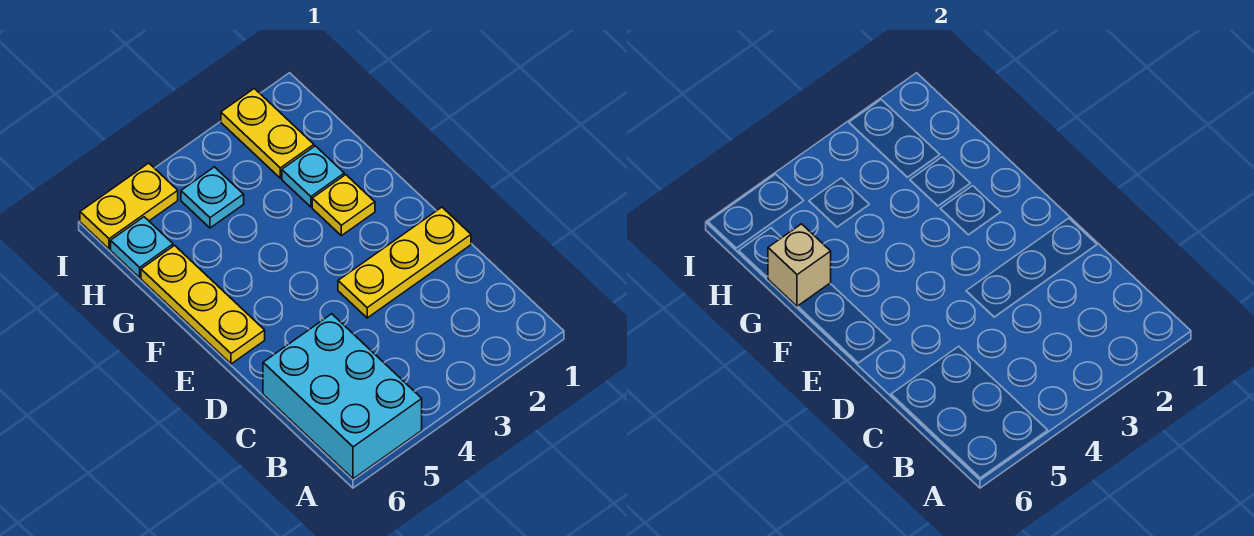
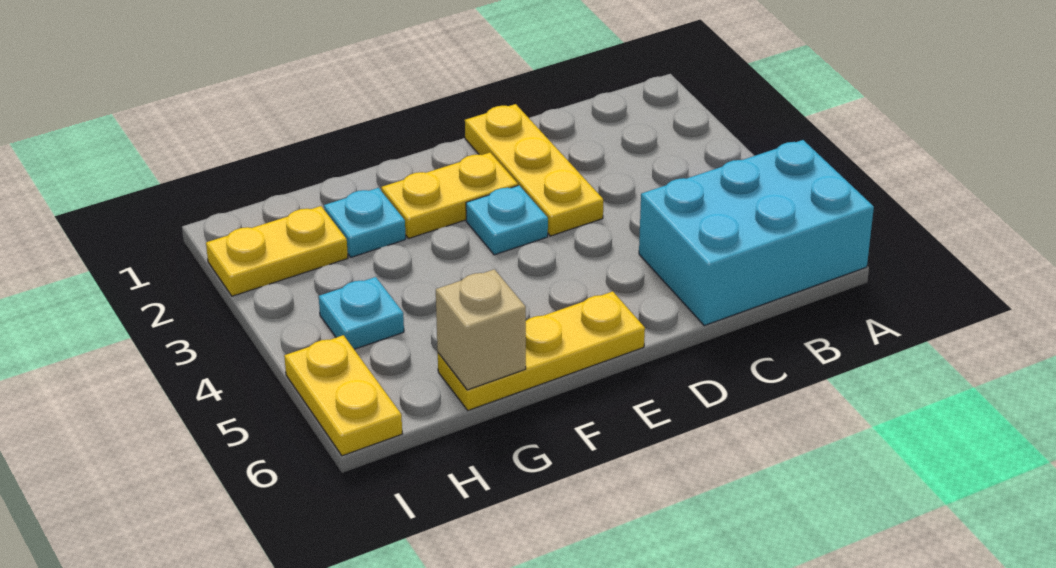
yellow 1x1 plate [312,175,375,236] -> yellow 1x2 plate [381,153,518,239]
cyan 1x1 plate [111,217,173,278] -> cyan 1x1 plate moved to [466,185,548,255]

